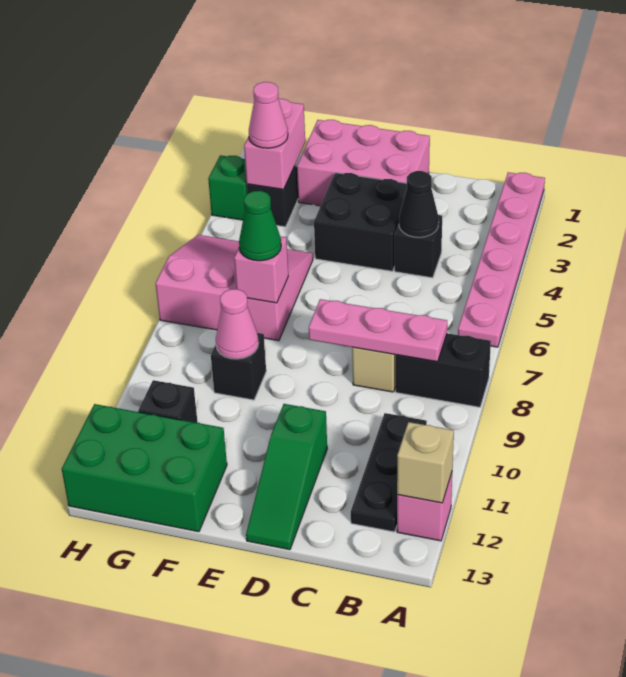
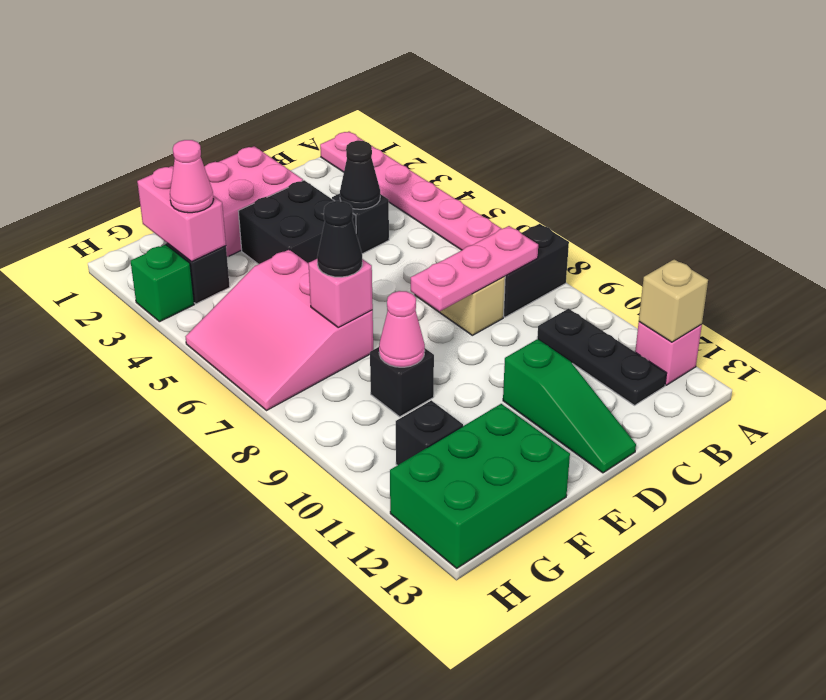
pink 3x3 slope [155,235,313,341] -> pink 3x3 slope turned to [186,250,373,410]
green 1x1 cone [239,191,281,261] -> black 1x1 cone [317,201,362,277]

